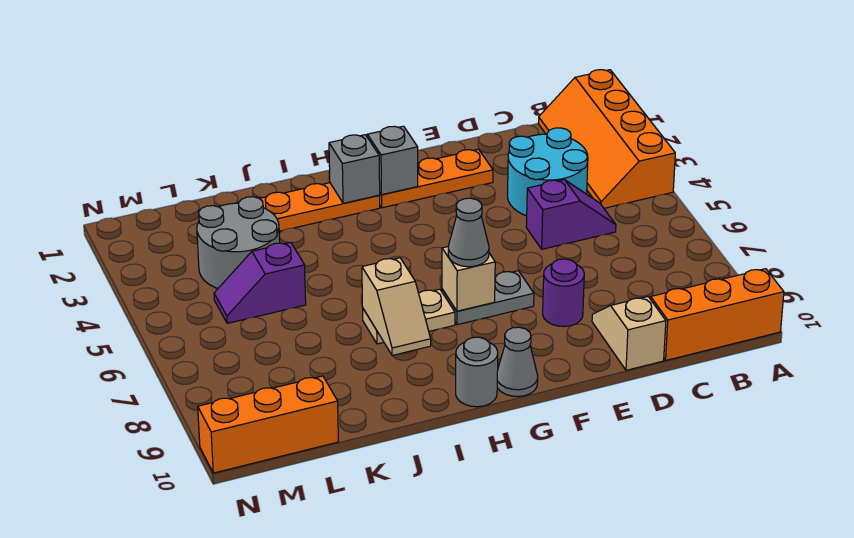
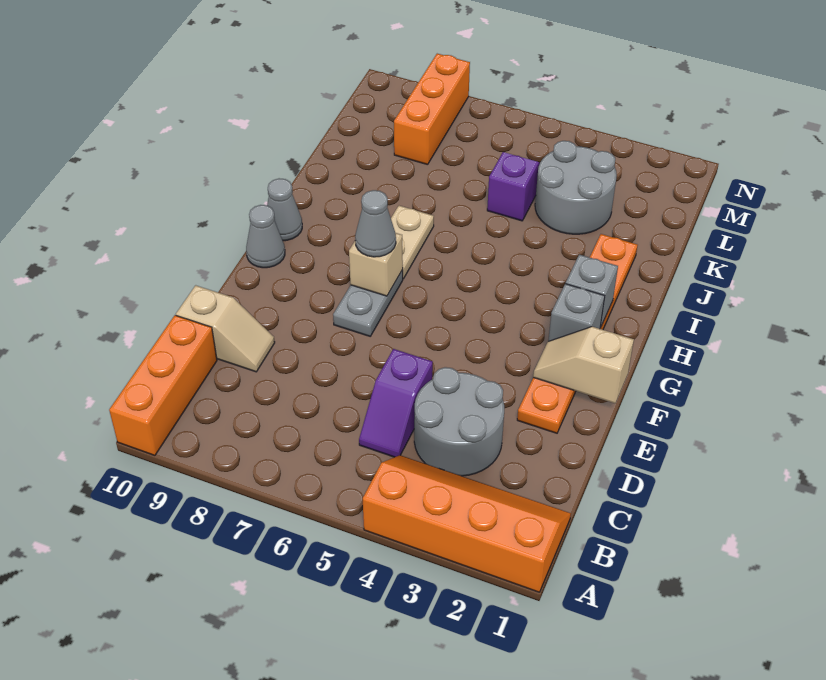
cyan 2x2 round brick [508,128,588,216] -> grey 2x2 round brick [414,367,504,476]
purple 1x1 round brick [543,259,584,327] -> none
grey 1x1 round brick [456,337,498,407] -> grey 1x1 cone [267,178,302,241]
tan 1x2 slope [362,258,431,356] -> tan 1x2 slope moved to [533,327,634,403]
orange 1x3 brick [198,376,338,473] -> orange 1x3 brick moved to [394,54,470,165]

